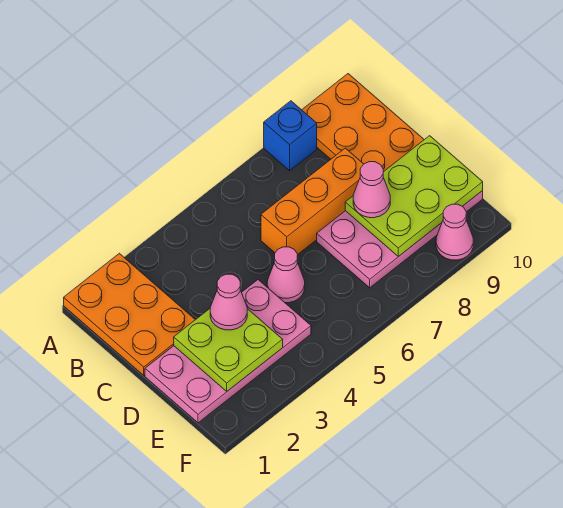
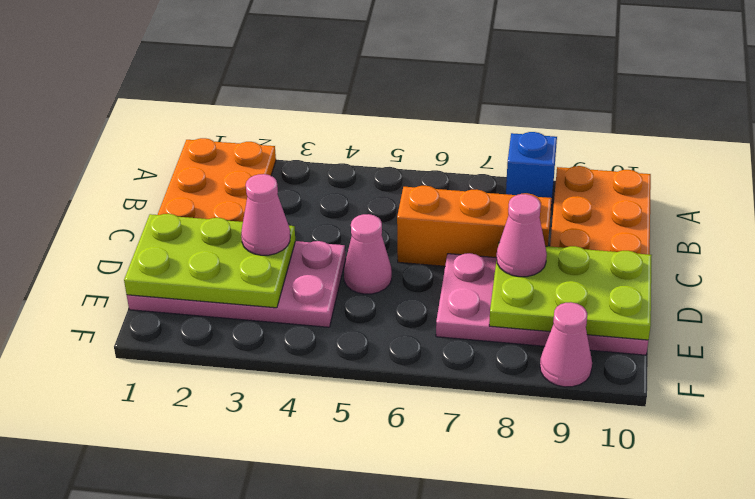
lime 2x2 plate [174,309,283,391] -> lime 2x3 plate [124,214,295,308]

